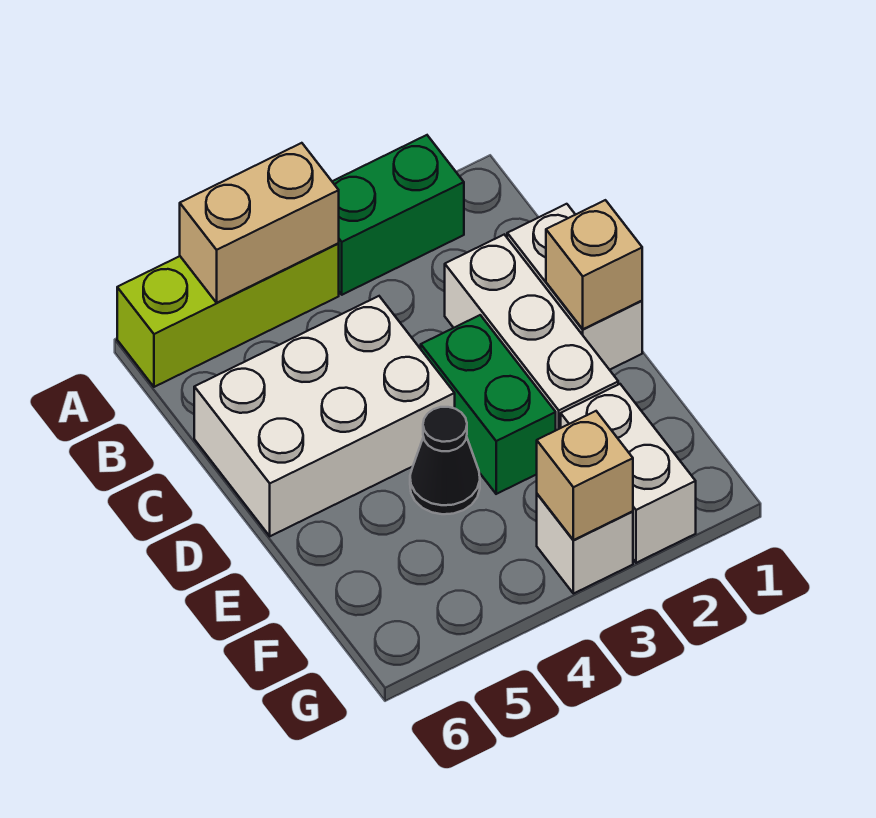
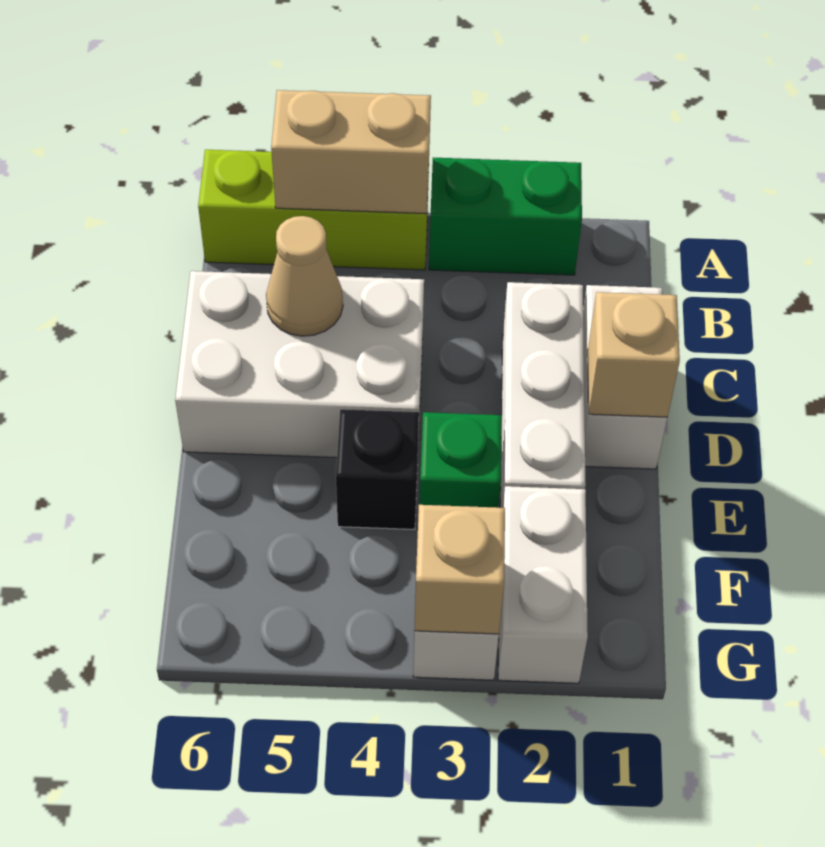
none -> tan 1x1 cone [266,216,343,336]
green 1x2 brick [421,315,556,494] -> green 1x1 brick [420,412,502,508]
black 1x1 cone [410,407,480,514] -> black 1x1 brick [336,409,419,529]

